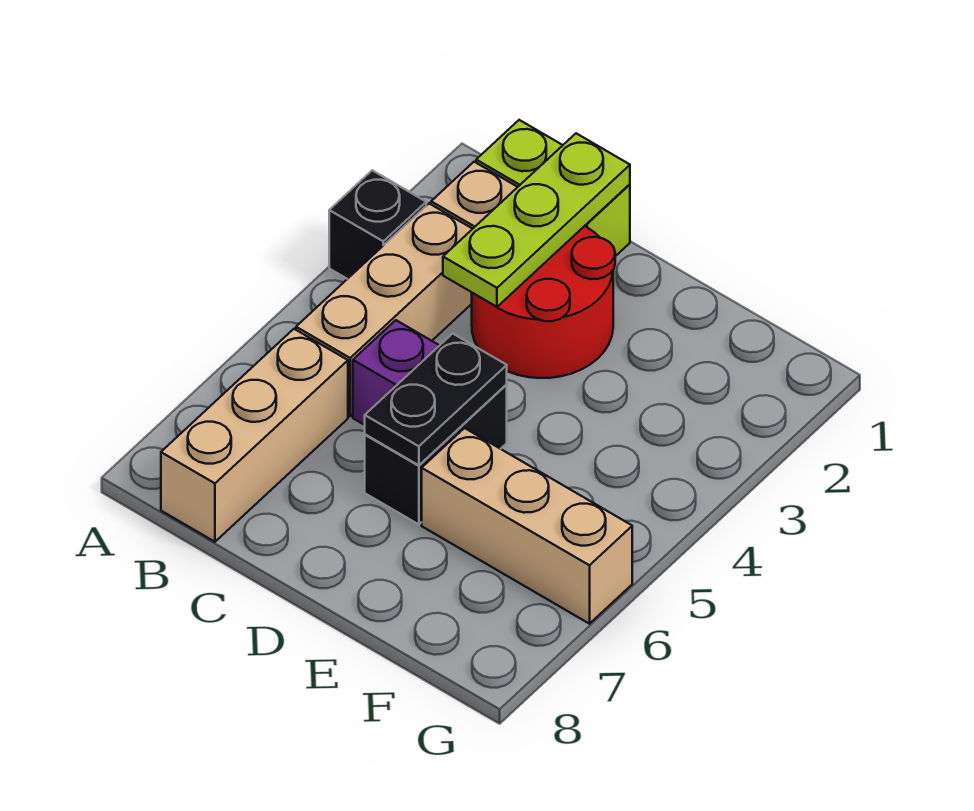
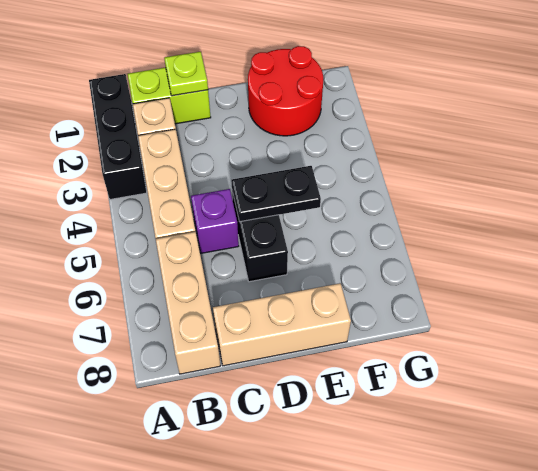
black 1x1 brick [329,170,426,279] -> black 1x3 brick [89,74,147,199]
lime 1x3 plate [443,133,630,307] -> lime 1x1 plate [164,52,208,96]
red 2x2 round brick [472,226,615,378] -> red 2x2 round brick moved to [248,46,323,136]
black 1x2 plate [365,334,507,465] -> black 1x2 plate turned to [231,166,321,222]
tan 1x3 brick [422,428,632,624] -> tan 1x3 brick moved to [213,283,351,366]

